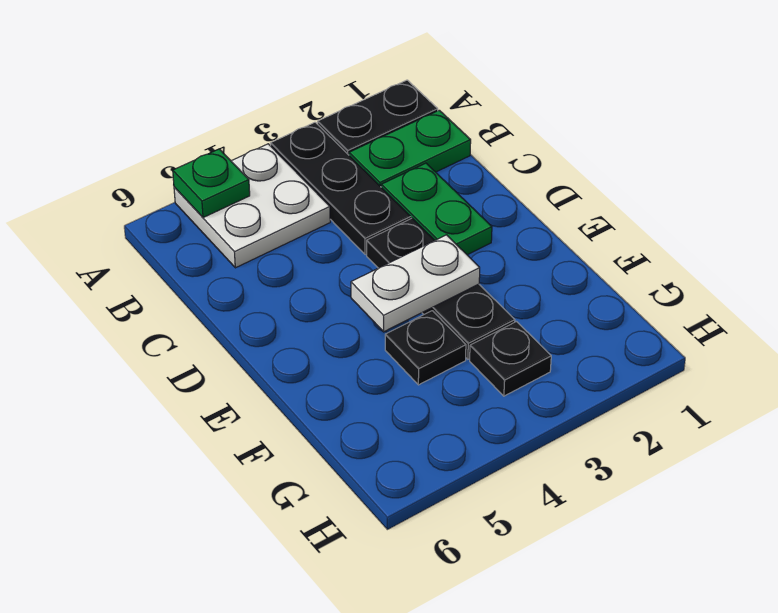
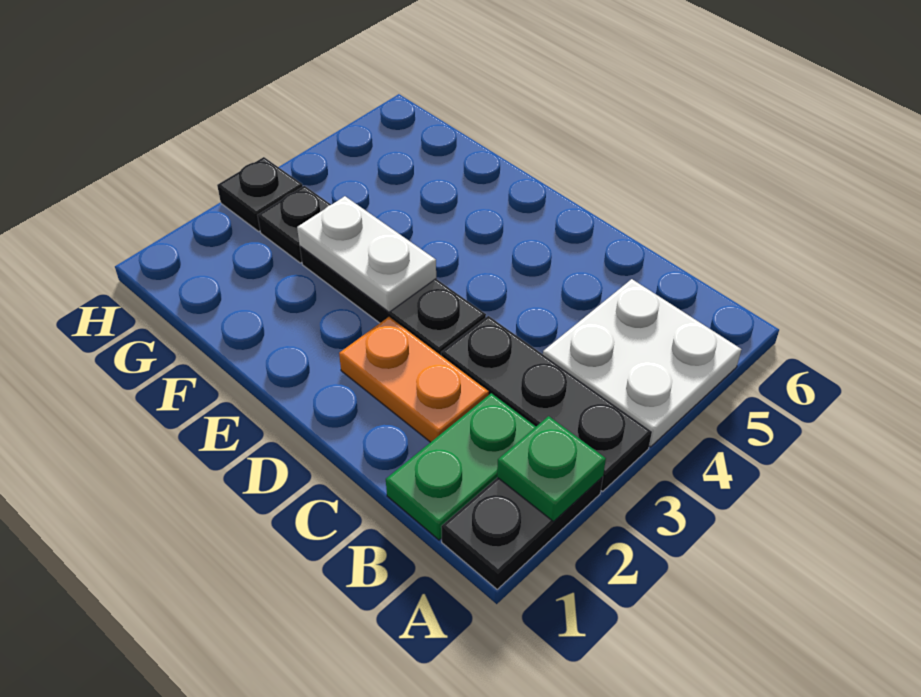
green 1x1 plate [173,149,250,218] -> green 1x1 plate moved to [497,416,606,522]
green 1x2 plate [381,163,492,255] -> orange 1x2 plate [339,317,489,442]
white 1x2 plate [351,235,480,332] -> white 1x2 plate turned to [297,196,436,312]
black 1x1 plate [385,311,466,385] -> black 1x1 plate moved to [217,157,303,231]

